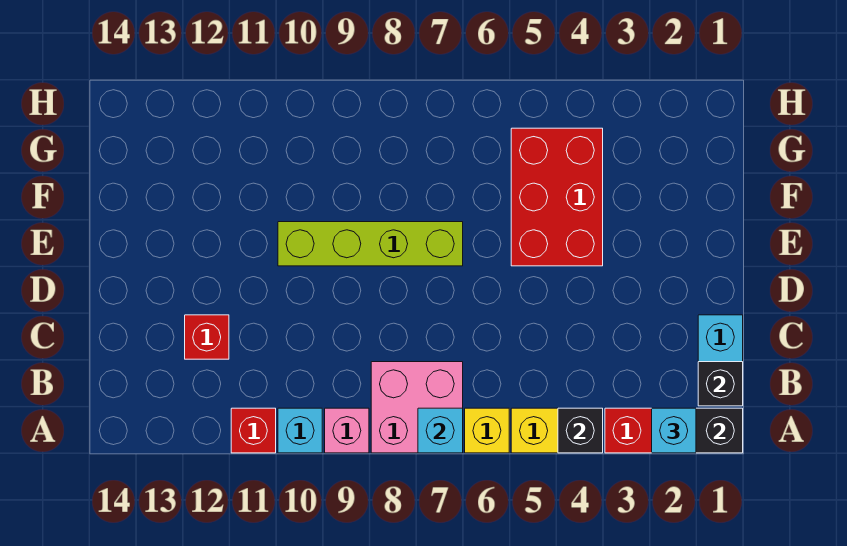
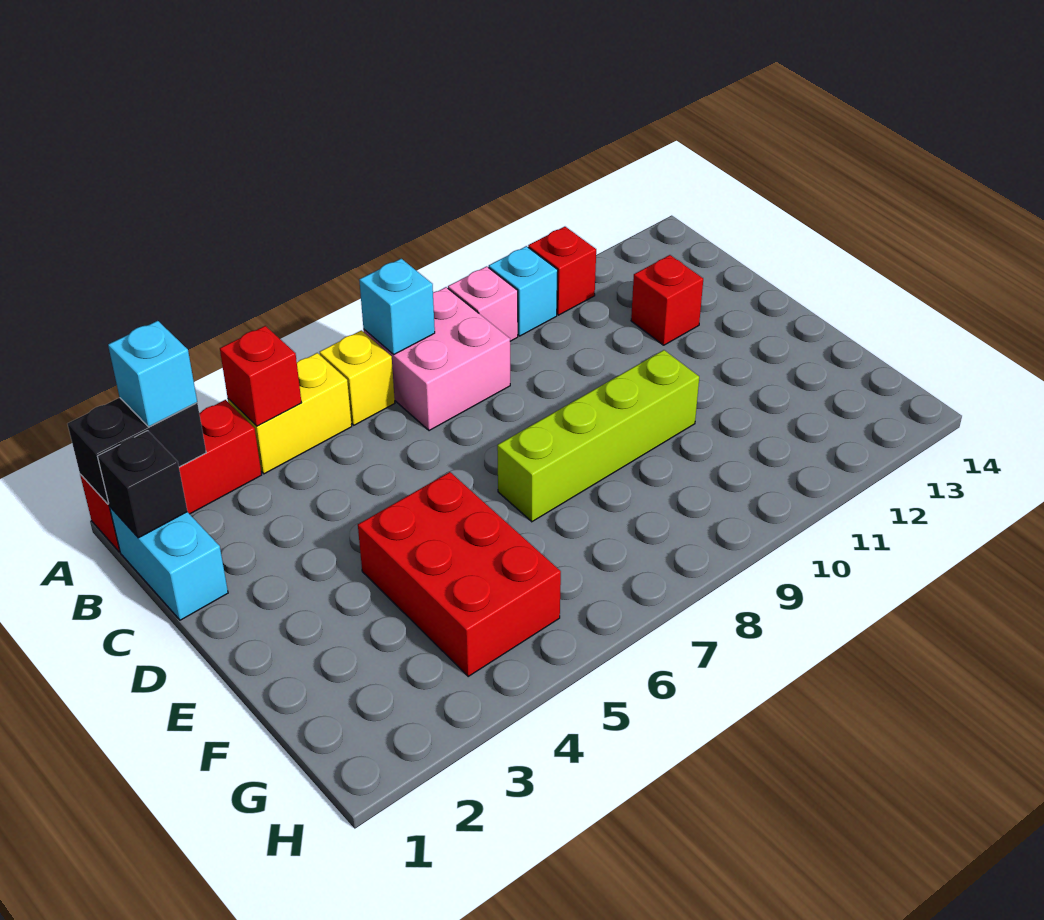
black 1x1 brick [558,408,603,453] -> red 1x1 brick [220,326,302,426]

